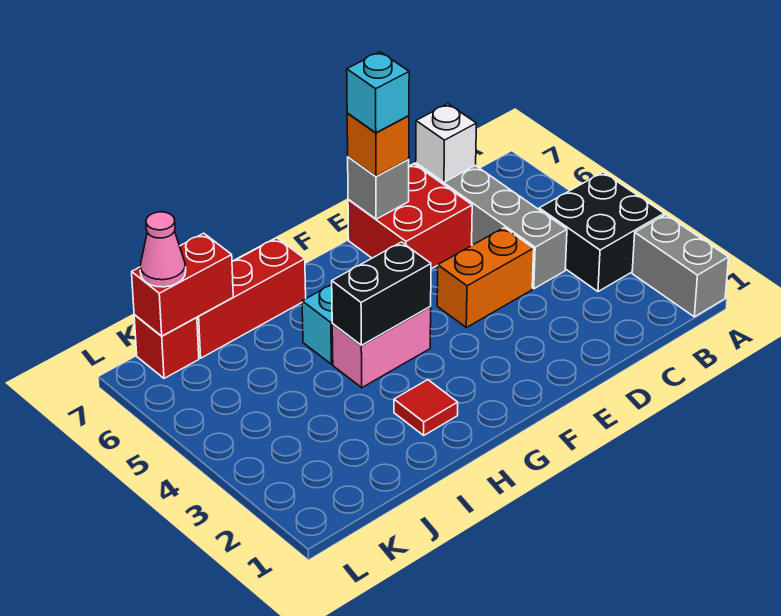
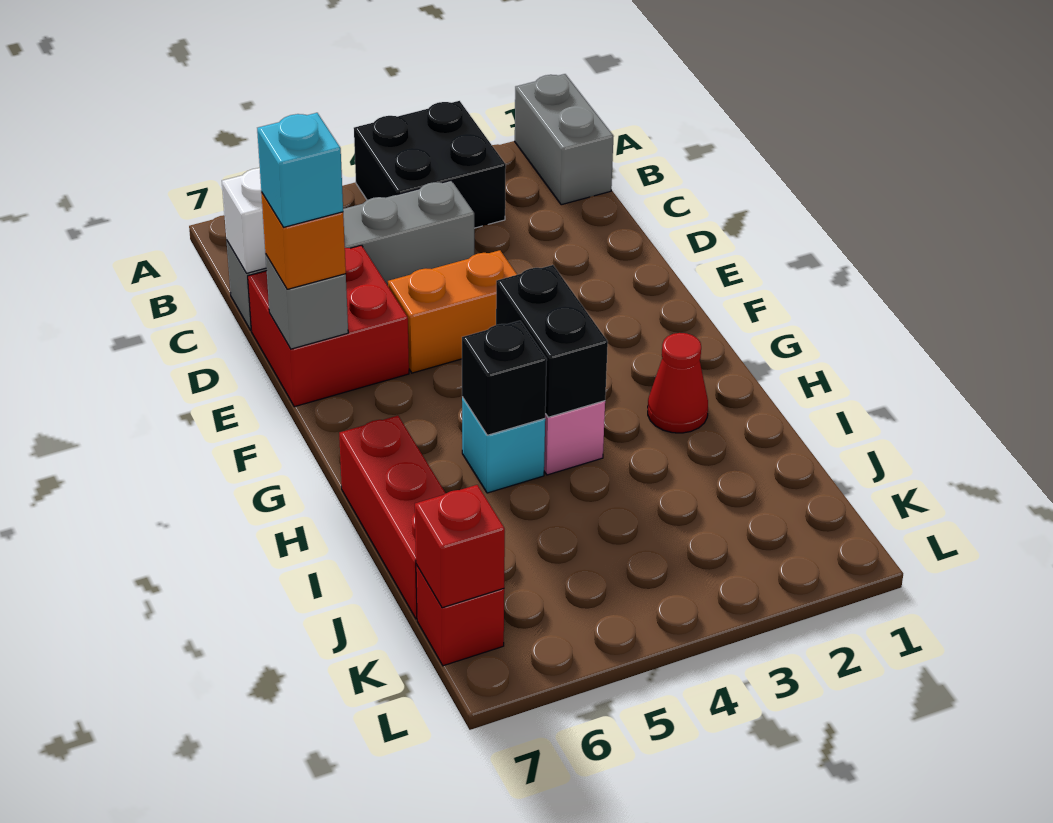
grey 1x2 brick [632,215,729,317] -> grey 1x2 brick turned to [515,74,614,205]
orange 1x2 brick [437,228,534,327] -> orange 1x2 brick turned to [388,250,517,373]
red 1x1 tile [394,380,458,435] -> red 1x1 cone [648,333,708,433]
none -> black 1x1 brick [462,321,547,435]
red 1x2 brick [132,233,233,336] -> red 1x1 brick [415,485,505,608]
pink 1x1 cone [140,212,186,287] -> none

